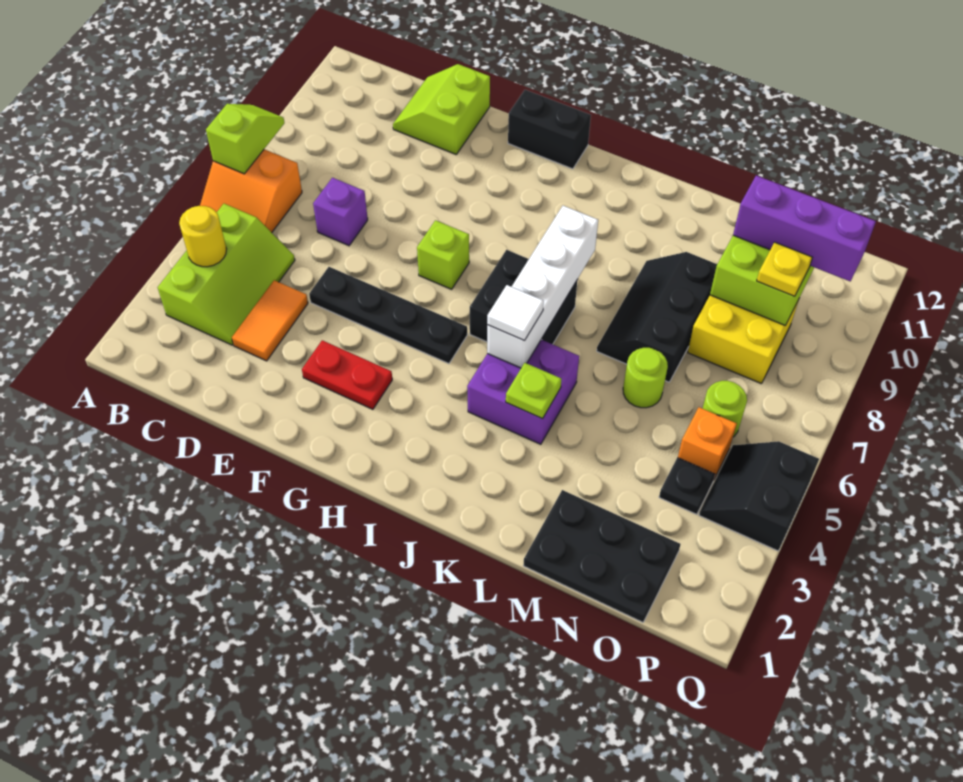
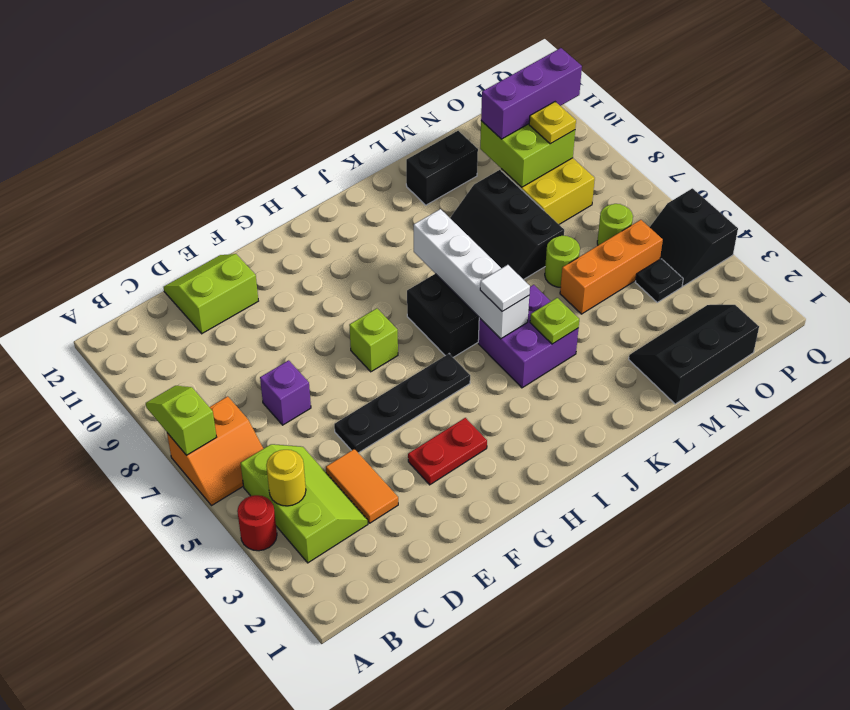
none -> red 1x1 round brick [237,495,277,551]
lime 2x2 slope [393,64,490,154] -> lime 2x2 slope turned to [164,254,258,334]
black 1x2 brick [508,90,591,169] -> black 1x2 brick moved to [406,131,478,205]
black 2x3 plate [523,490,680,622] -> black 2x3 slope [629,305,759,404]
orange 1x1 brick [678,407,737,479] -> orange 1x3 brick [560,220,663,314]

